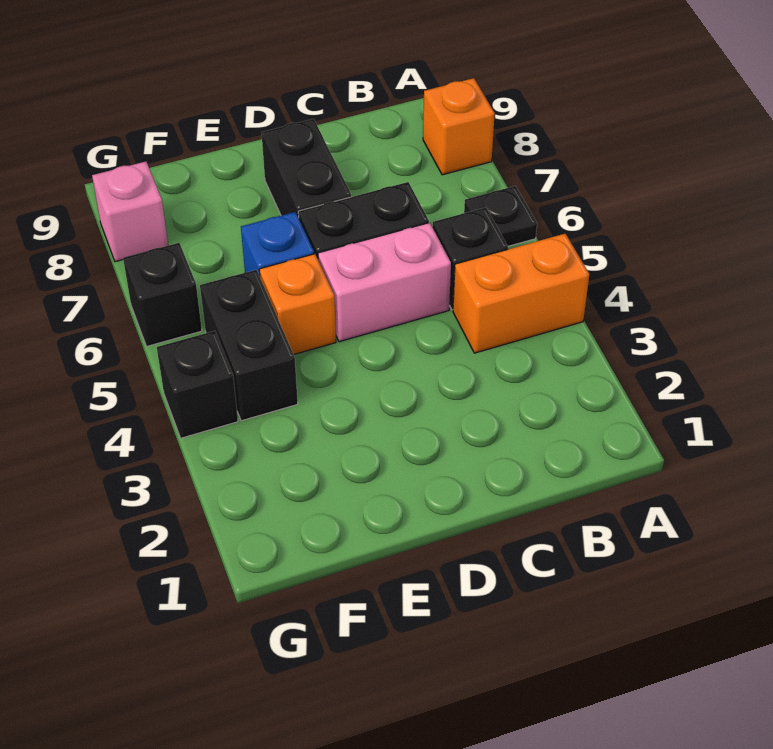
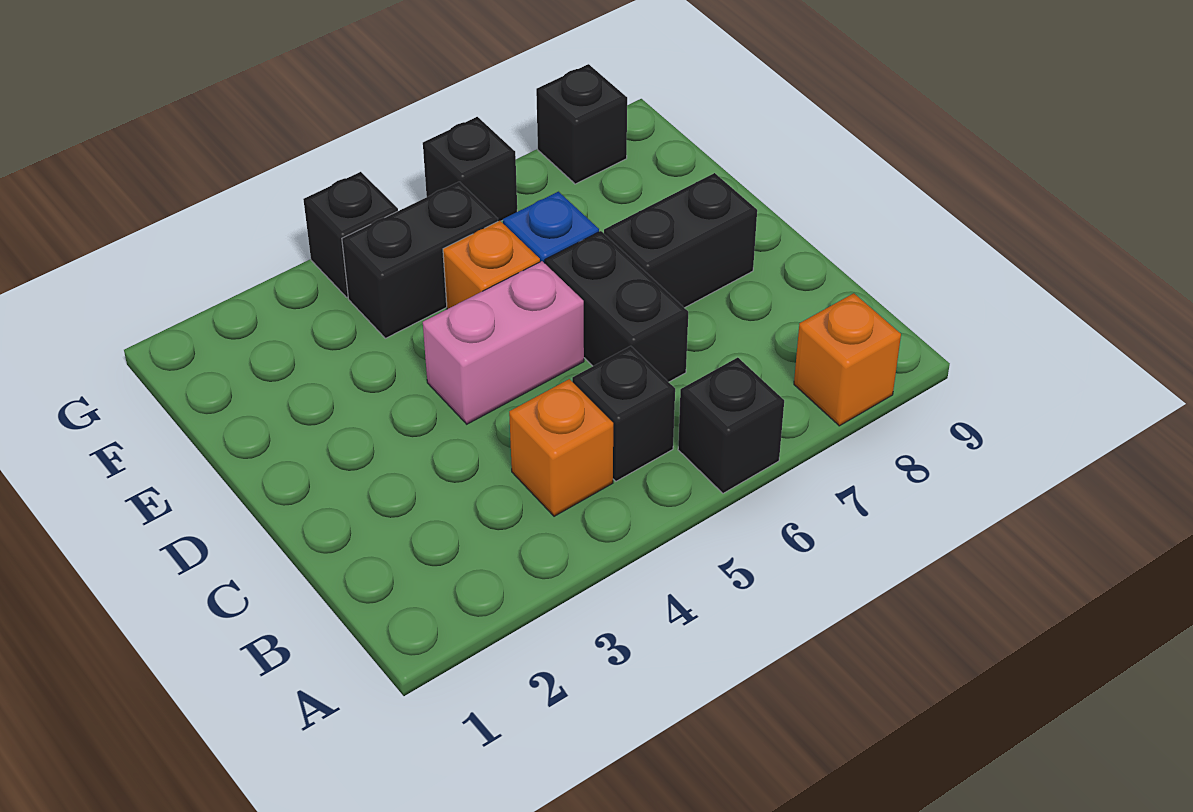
orange 1x2 brick [453,234,589,353] -> orange 1x1 brick [509,379,613,516]
black 1x1 plate [464,186,537,246] -> black 1x1 brick [678,358,784,493]
pink 1x2 brick [318,223,451,342] -> pink 1x2 brick turned to [423,261,584,424]
pink 1x1 brick [92,162,168,262] -> black 1x1 brick [536,64,627,184]

